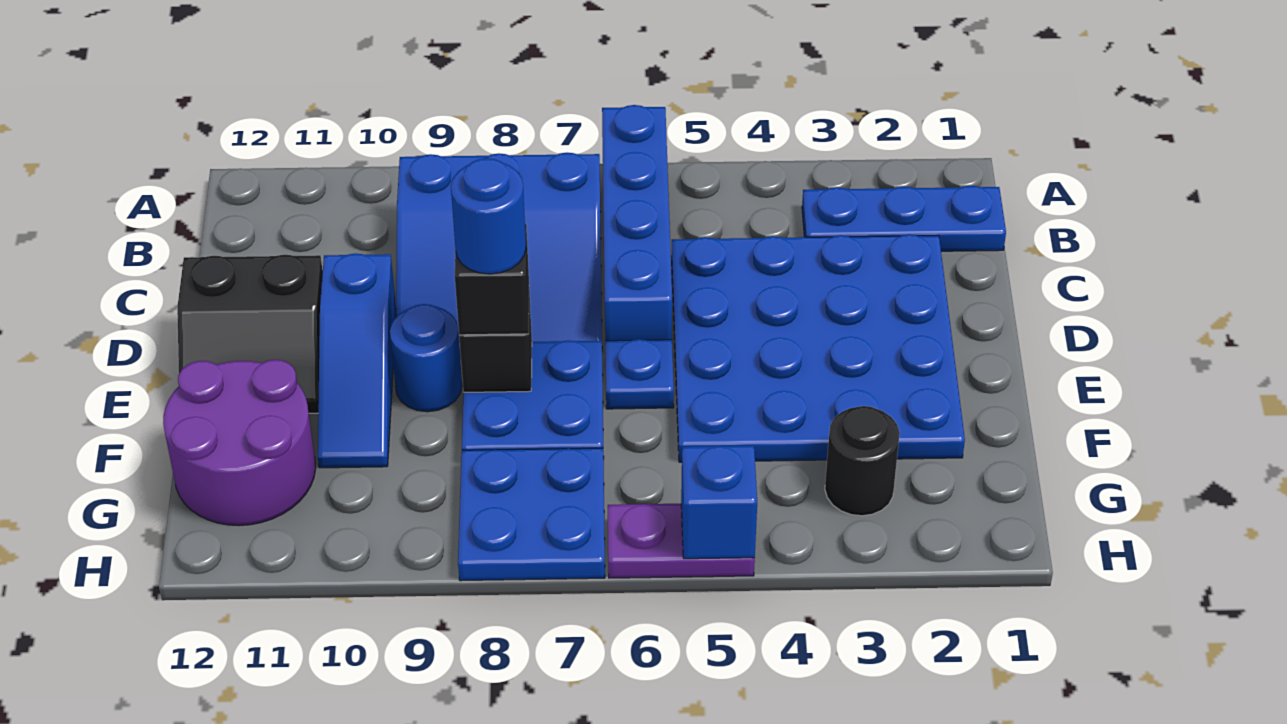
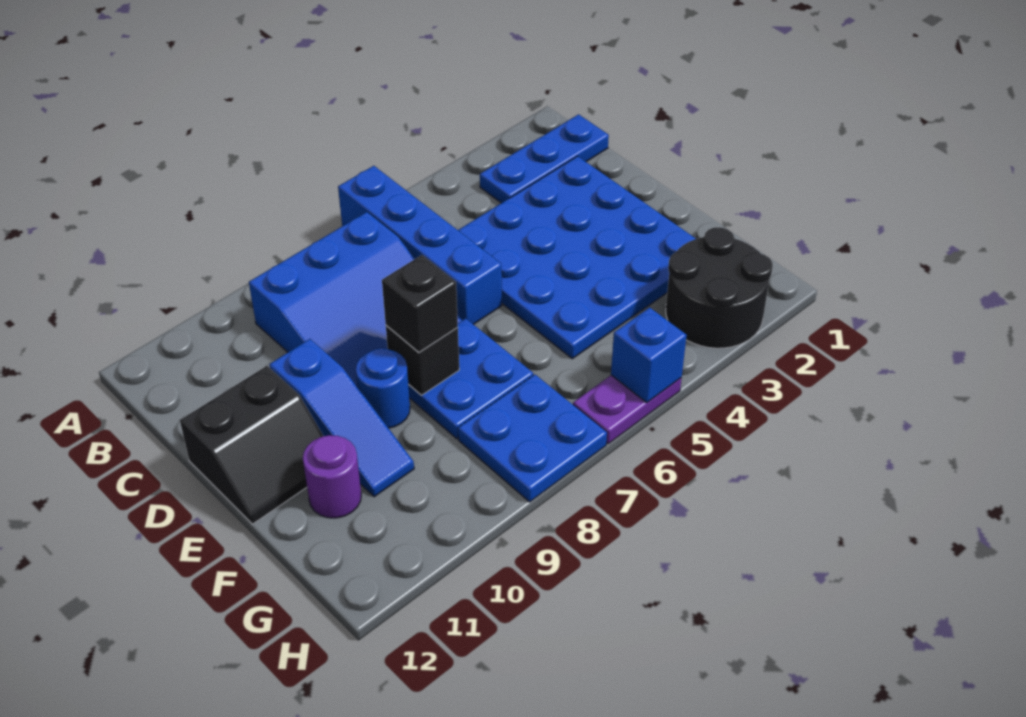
blue 1x1 plate [605,339,674,409] -> none
blue 1x1 round brick [451,158,526,274] -> none
purple 2x2 round brick [163,360,316,526] -> purple 1x1 round brick [303,435,361,518]
black 1x1 round brick [825,406,900,516] -> black 2x2 round brick [666,227,773,348]

